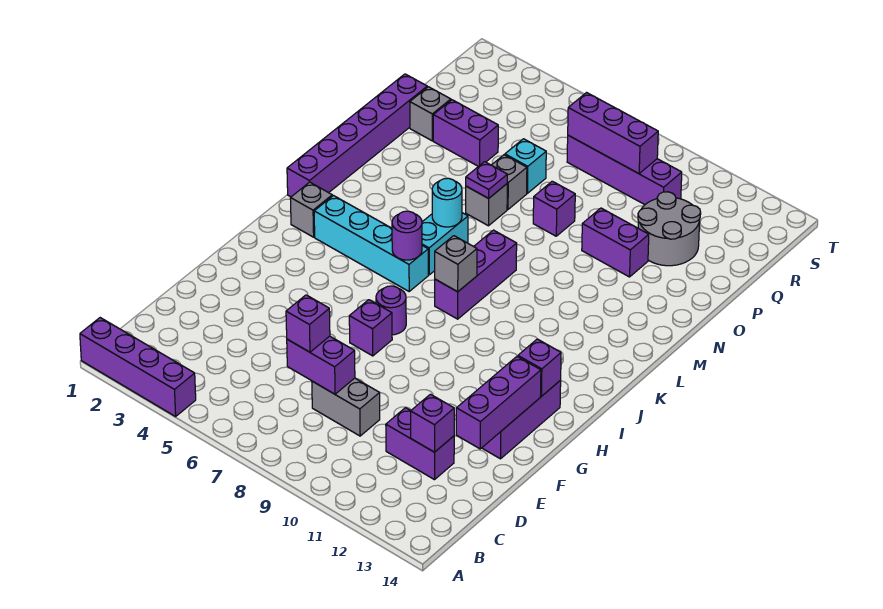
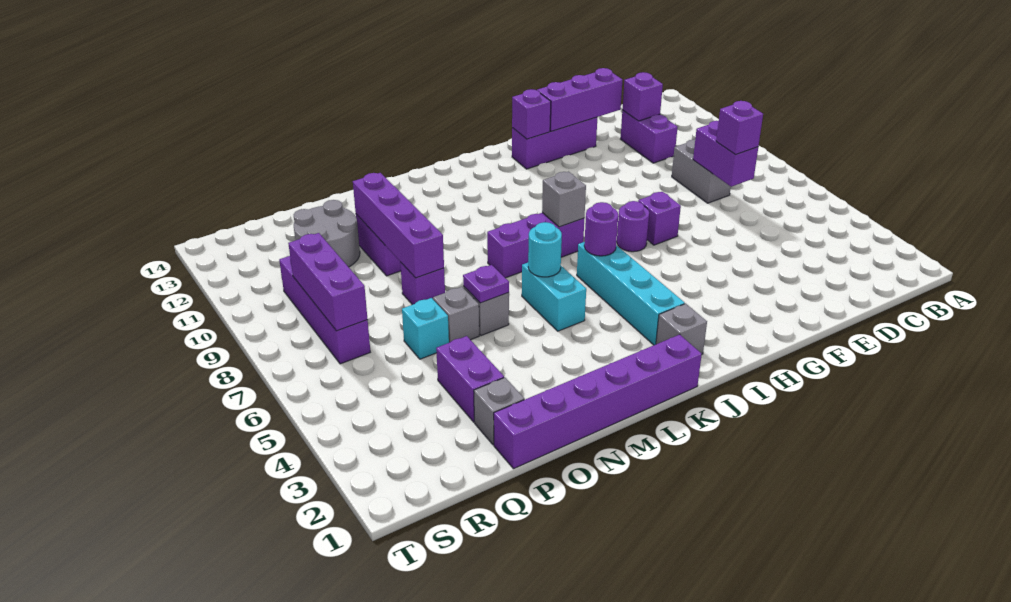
purple 1x4 brick [80,318,196,416] -> purple 1x4 brick moved to [353,173,444,278]
cyan 1x2 brick [422,213,468,275] -> cyan 1x2 brick turned to [522,263,586,331]

